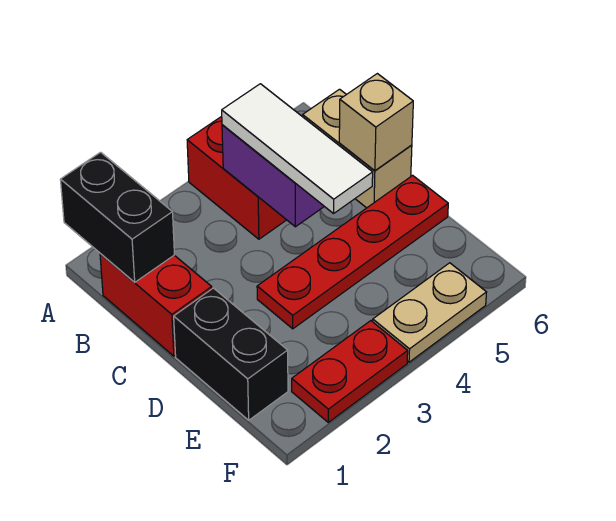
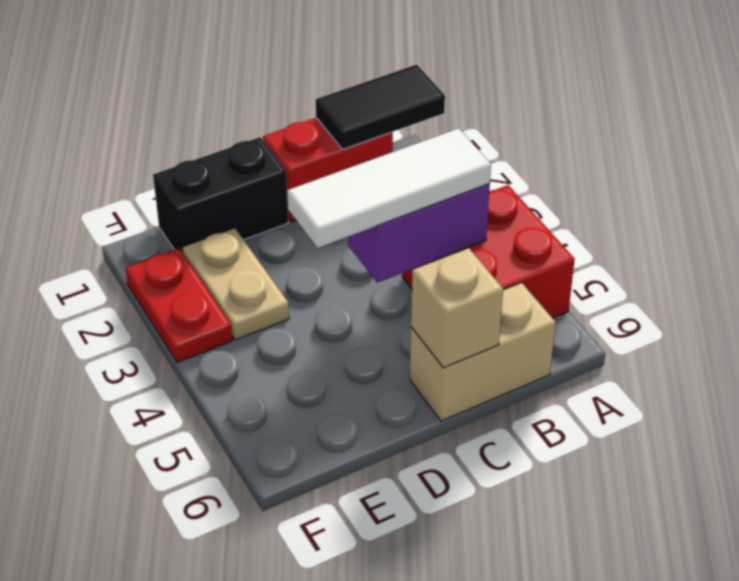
black 1x2 brick [60,152,174,282] -> black 1x2 tile [316,65,445,149]
red 1x4 plate [257,175,448,329] -> none
tan 1x2 plate [373,263,487,362] -> tan 1x2 plate moved to [182,228,289,340]

